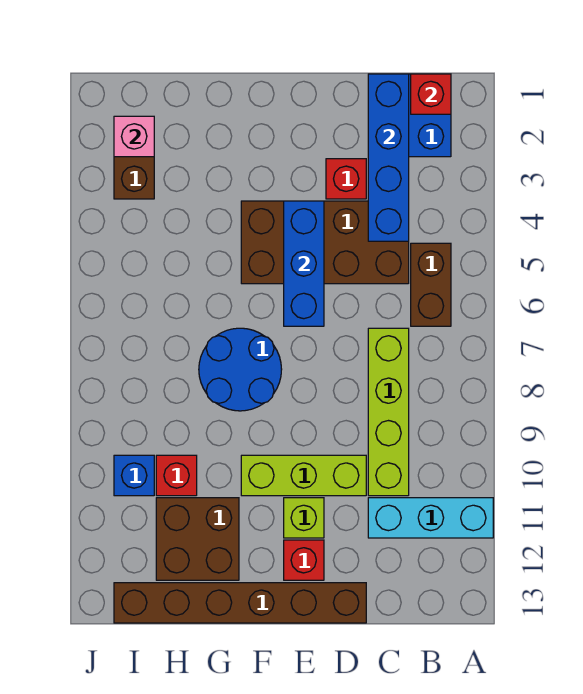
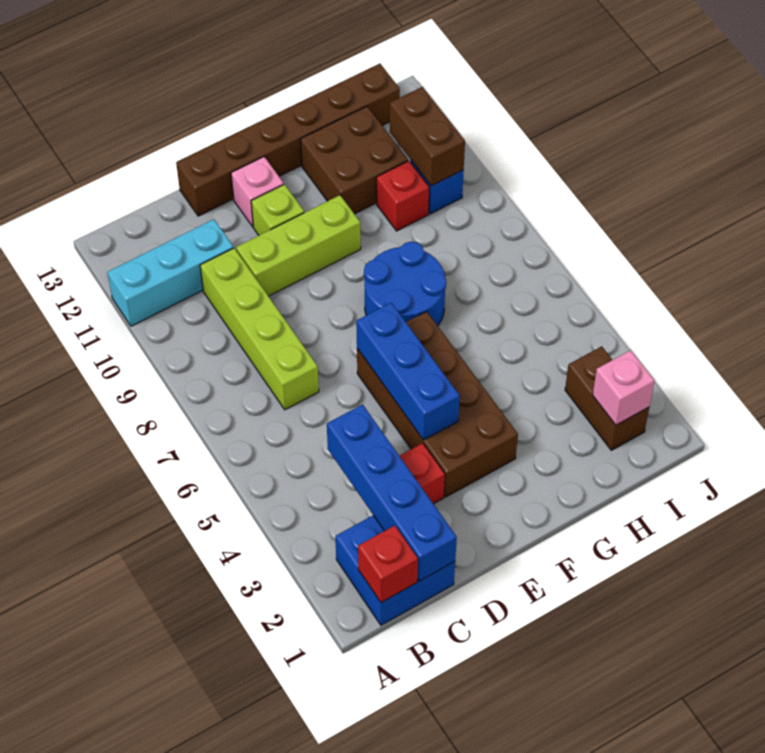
brown 1x2 brick [411,243,451,326] -> brown 1x2 brick moved to [390,87,465,186]
brown 2x4 brick [241,201,409,284] -> brown 2x4 brick turned to [357,311,518,497]
red 1x1 brick [284,540,324,580] -> pink 1x1 brick [231,157,284,227]

